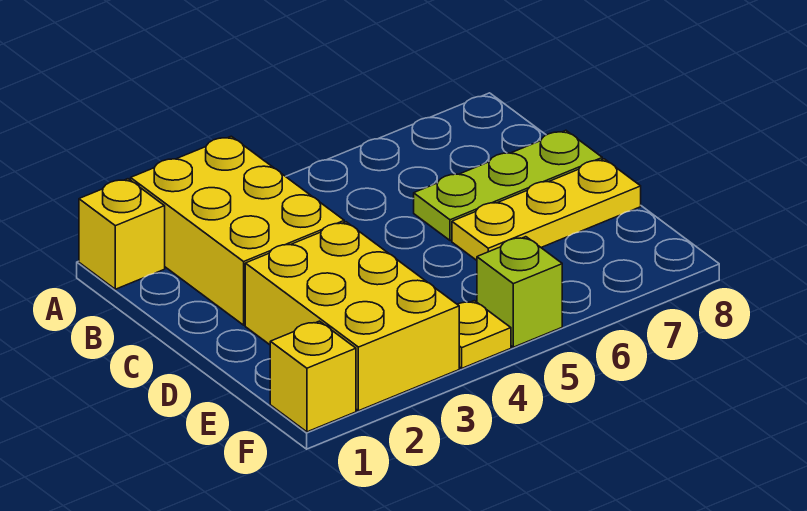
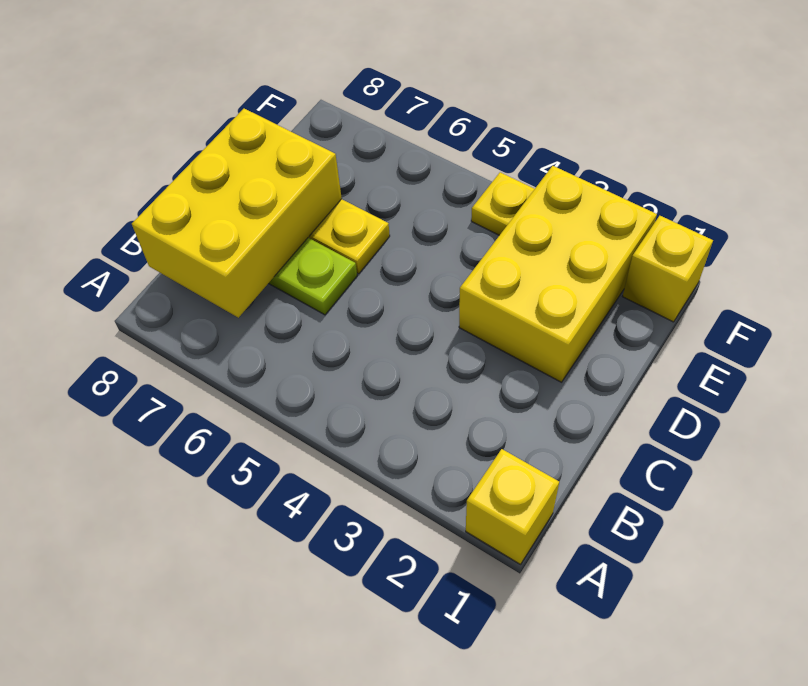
yellow 2x3 brick [131,136,344,325] -> yellow 2x3 brick moved to [132,109,342,318]
lime 1x1 brick [477,237,562,347] -> none

